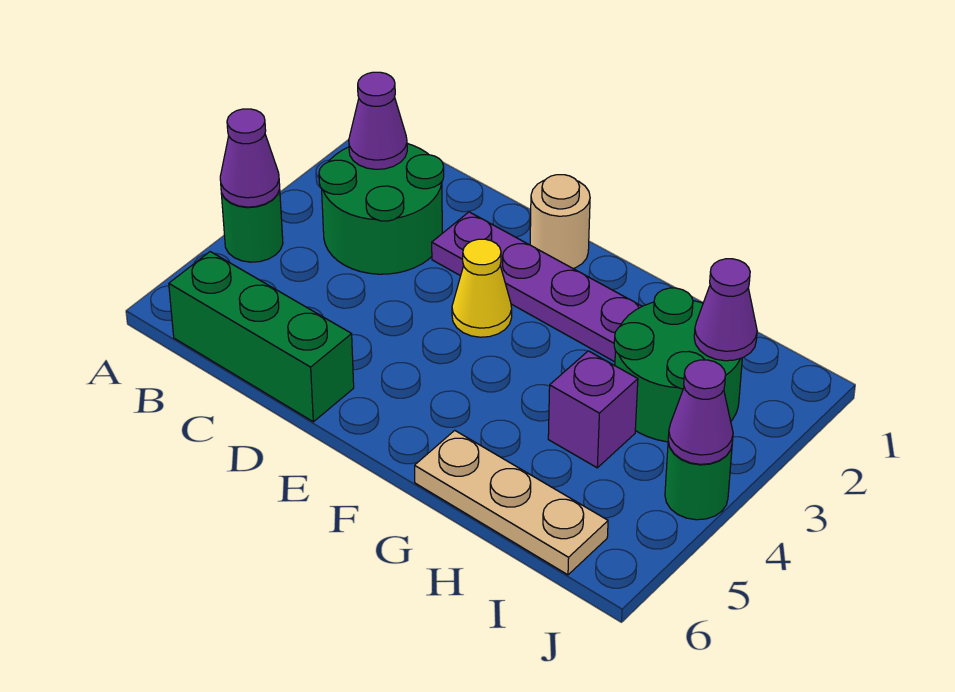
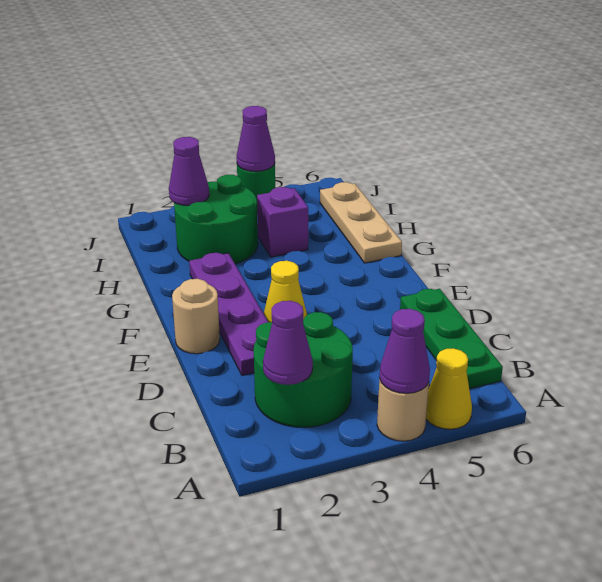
green 1x1 round brick [221,190,283,262] -> tan 1x1 round brick [377,379,429,441]
none -> yellow 1x1 cone [426,348,472,429]
green 1x3 brick [169,252,354,422] -> green 1x3 plate [400,289,503,389]

